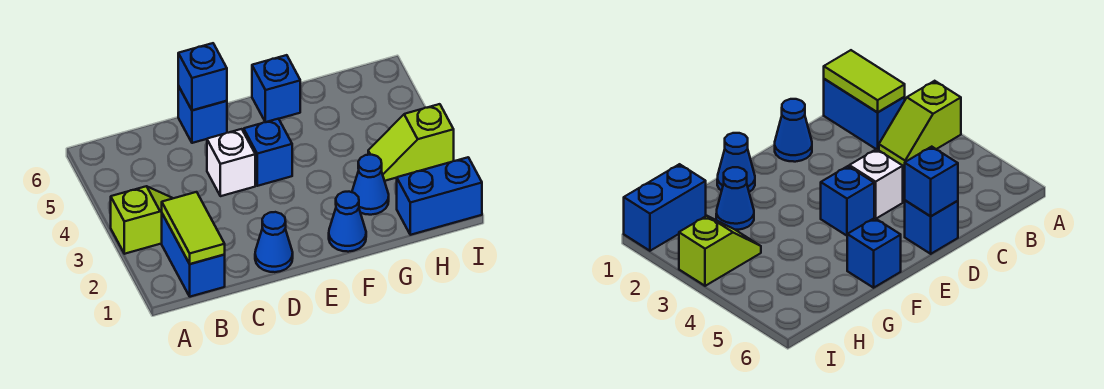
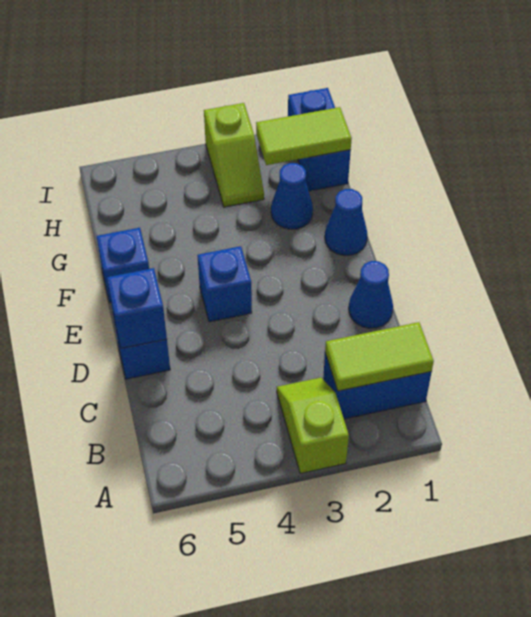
white 1x1 brick [207,129,255,196] -> none
none -> lime 1x2 tile [256,107,352,165]

